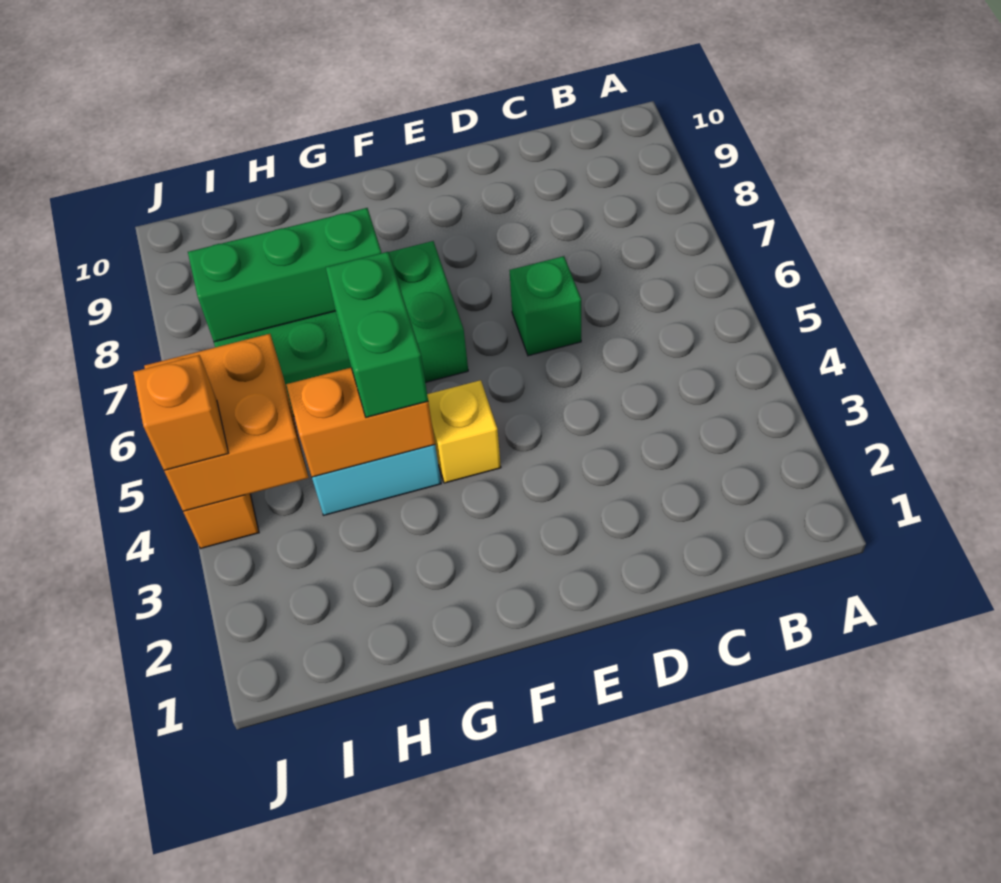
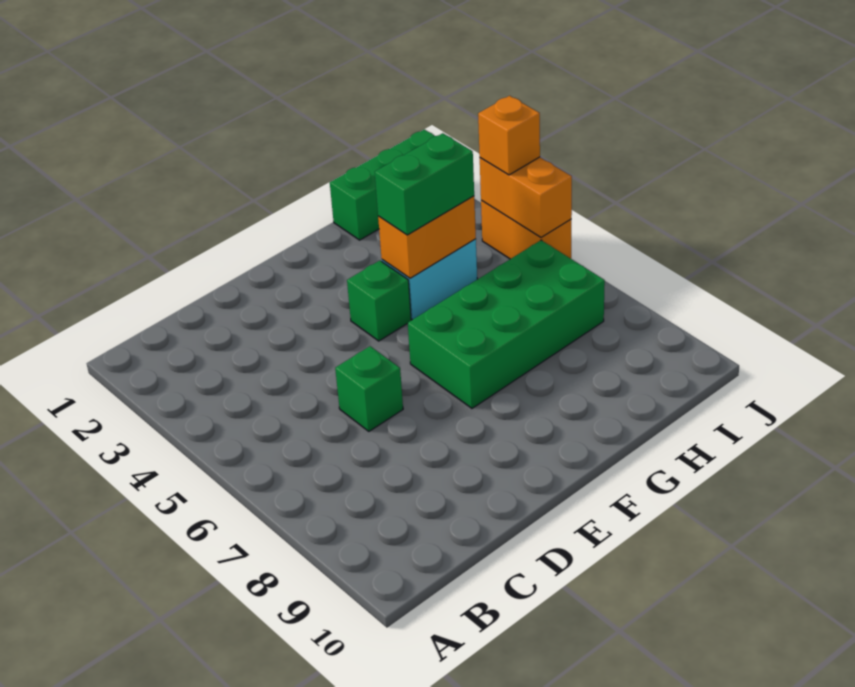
yellow 1x1 brick [427,380,501,483] -> green 1x1 brick [347,261,411,341]
green 1x2 brick [326,252,428,417] -> green 1x2 brick turned to [375,133,474,235]
green 1x3 brick [188,208,381,342] -> green 1x3 brick moved to [330,129,434,240]
orange 2x2 brick [144,334,309,511] -> orange 1x2 brick [480,157,572,237]

